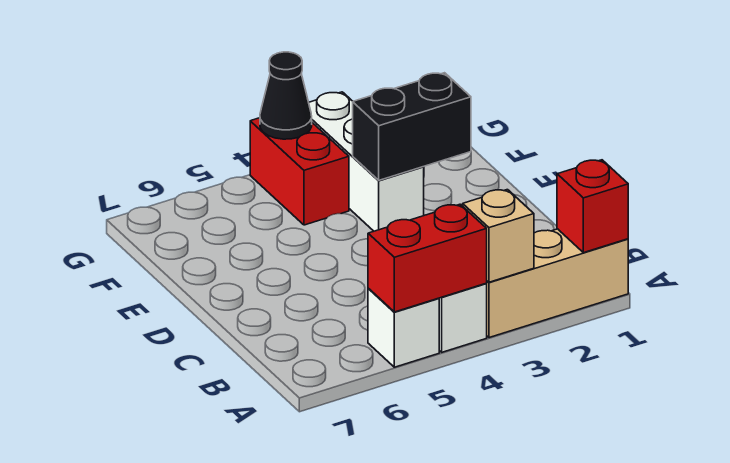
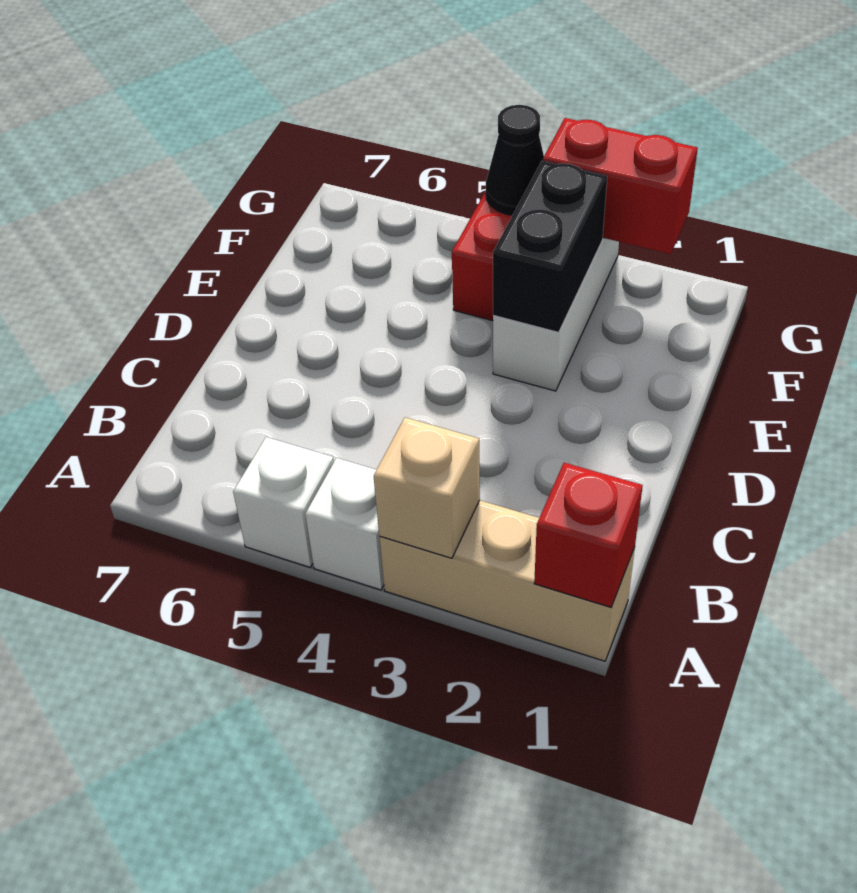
red 1x2 brick [368,204,487,312] -> red 1x2 brick moved to [543,118,698,254]
black 1x2 brick [353,73,471,180] -> black 1x2 brick turned to [493,161,607,332]

